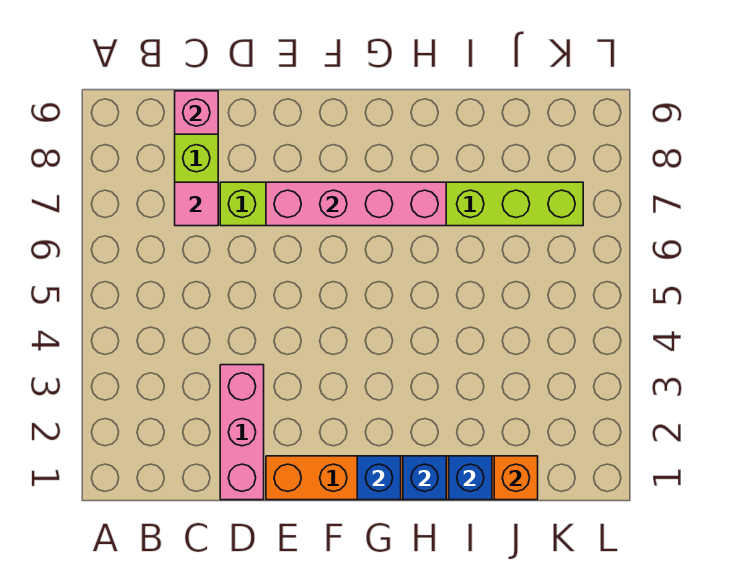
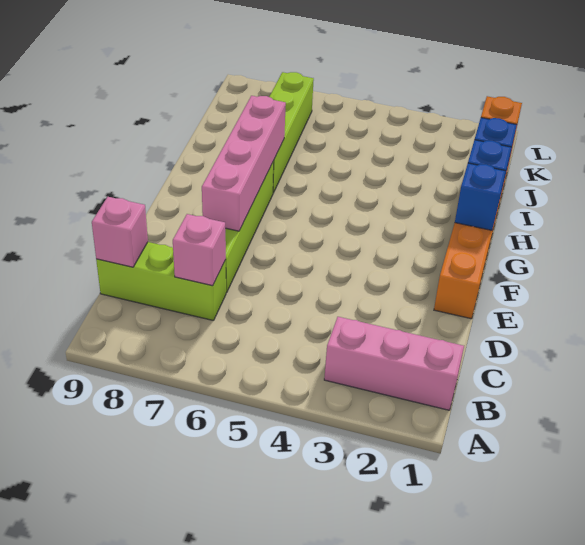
pink 1x1 tile [175,182,218,226] -> pink 1x1 brick [173,214,226,286]
pink 1x3 brick [220,365,264,500] -> pink 1x3 brick moved to [324,317,464,410]

